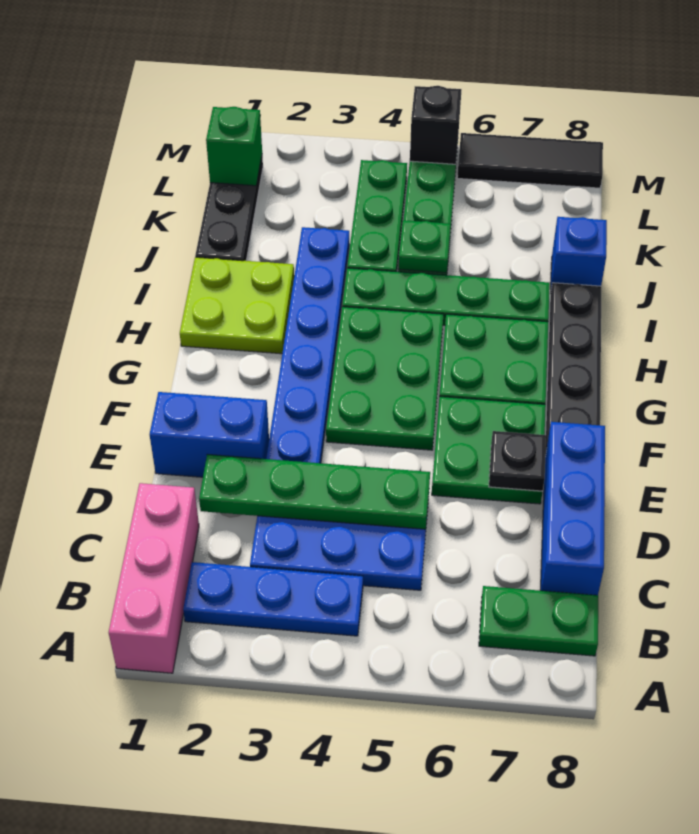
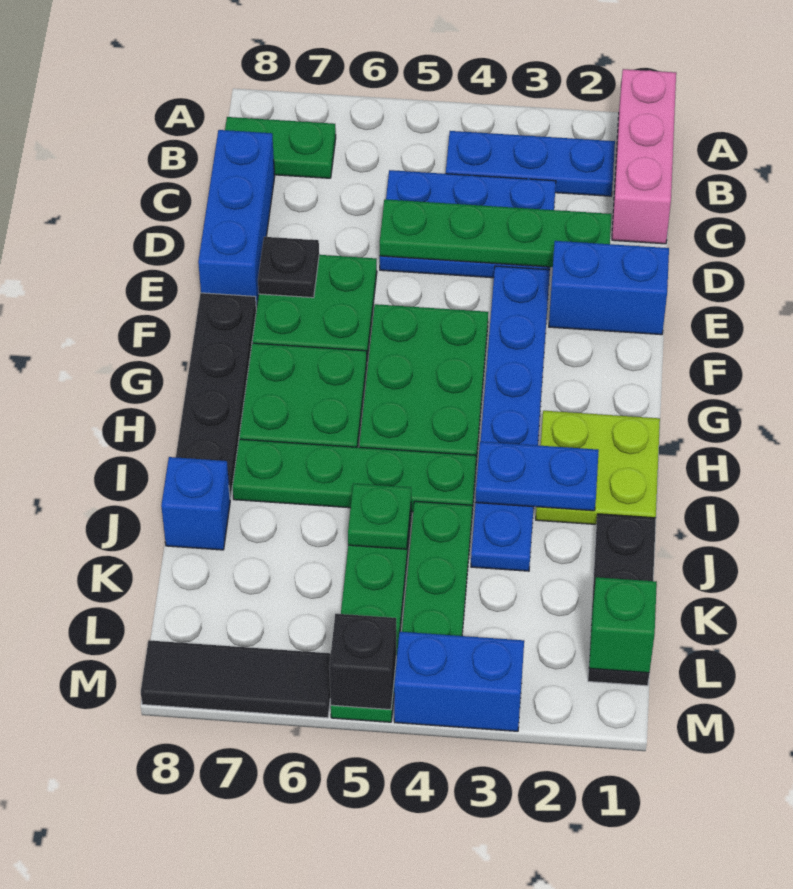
none -> blue 1x2 plate [475,442,599,511]
none -> blue 1x2 brick [394,632,524,731]

